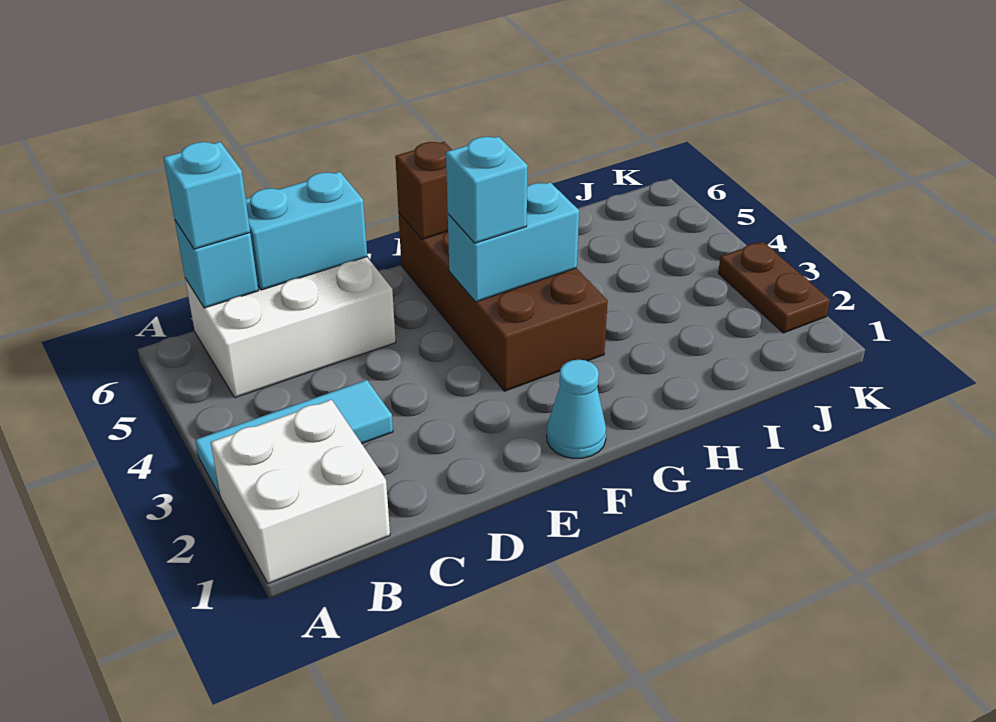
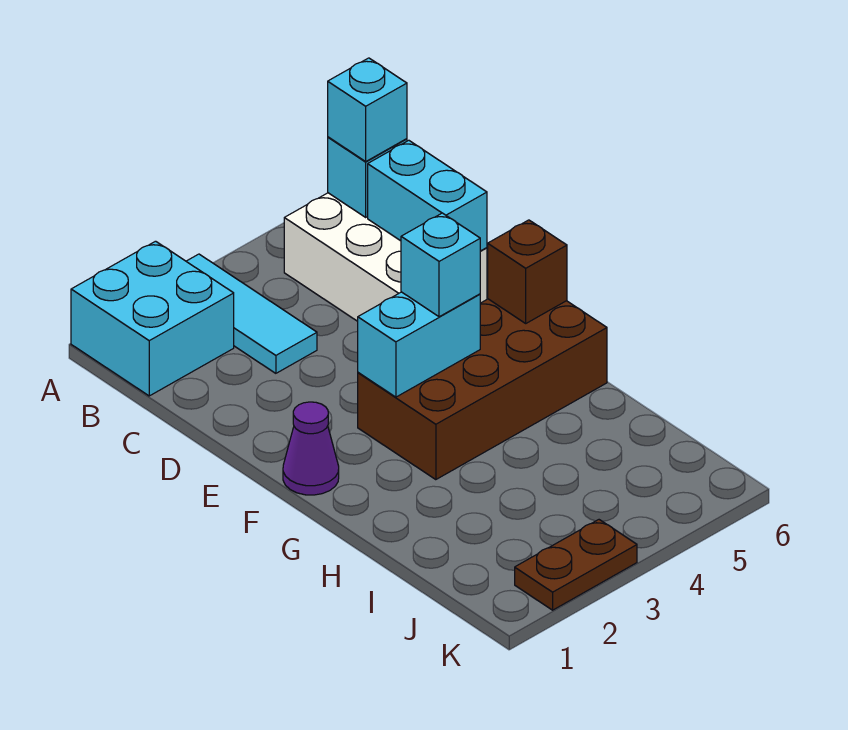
white 2x2 brick [211,400,390,584] -> cyan 2x2 brick [71,241,234,396]
cyan 1x1 cone [547,360,606,459] -> purple 1x1 cone [283,402,339,495]
cyan 1x2 brick [448,182,579,302] -> cyan 1x2 brick turned to [358,292,480,397]

